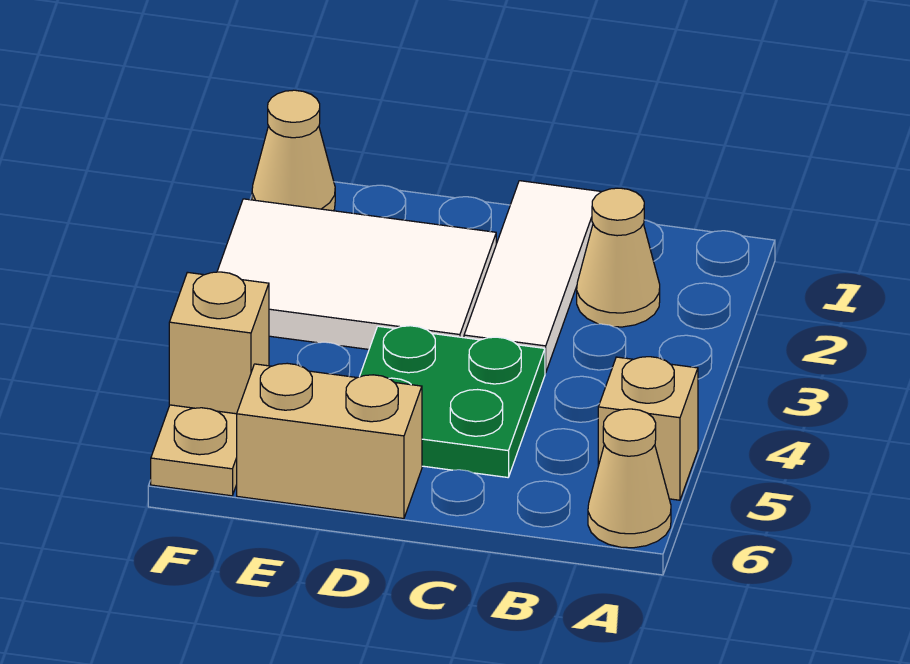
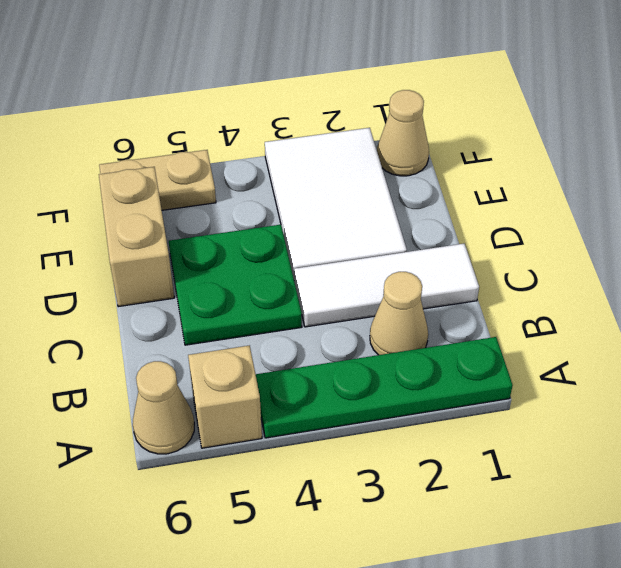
none -> green 1x4 plate [256,337,513,438]
tan 1x1 brick [169,272,269,414] -> none

